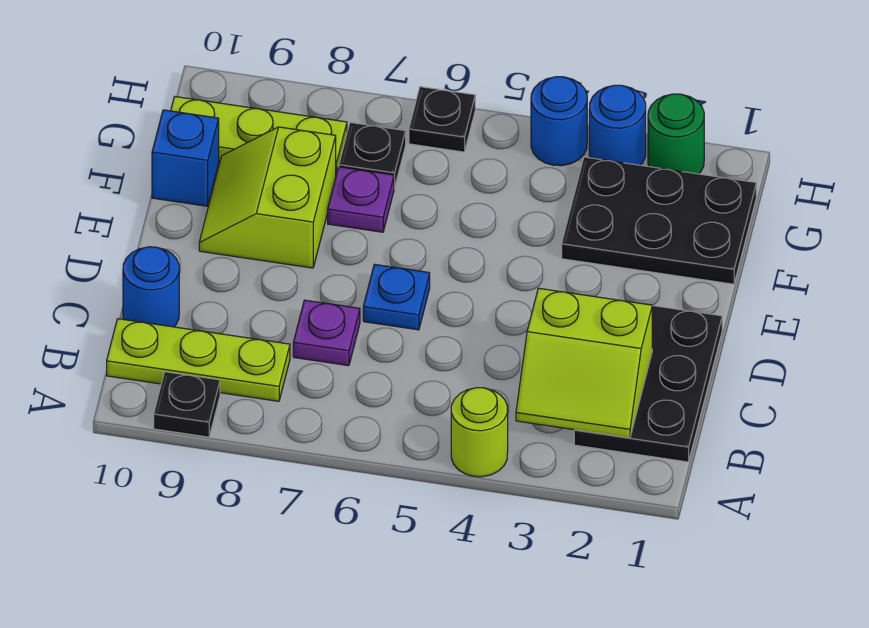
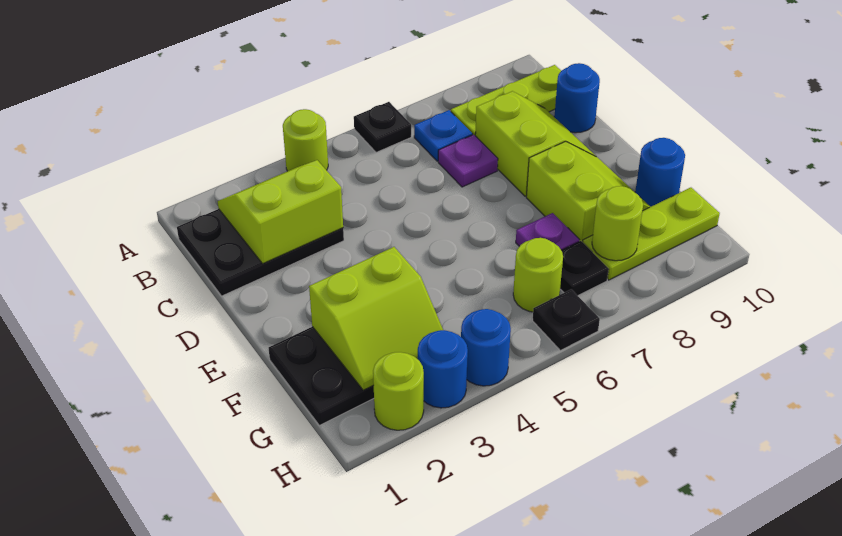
black 1x1 plate [154,372,220,437] -> black 1x1 plate moved to [354,102,411,152]
black 2x3 plate [574,306,722,462] -> black 2x3 plate turned to [177,209,344,296]
none -> lime 2x2 slope [475,91,596,196]
blue 1x1 plate [363,264,430,330] -> blue 1x1 plate moved to [414,110,473,161]
none -> lime 2x2 slope [309,247,443,390]
blue 1x1 brick [152,110,219,206] -> blue 1x1 round brick [635,138,685,207]
none -> lime 1x1 round brick [513,238,563,312]
none -> lime 1x1 round brick [592,186,643,261]
green 1x1 round brick [648,94,704,174] -> lime 1x1 round brick [373,352,424,430]

